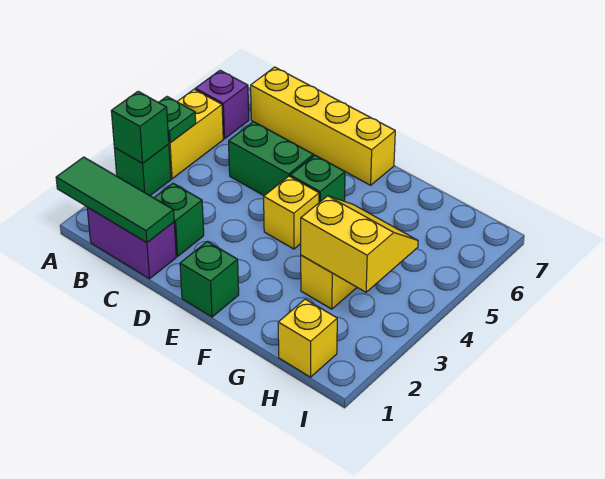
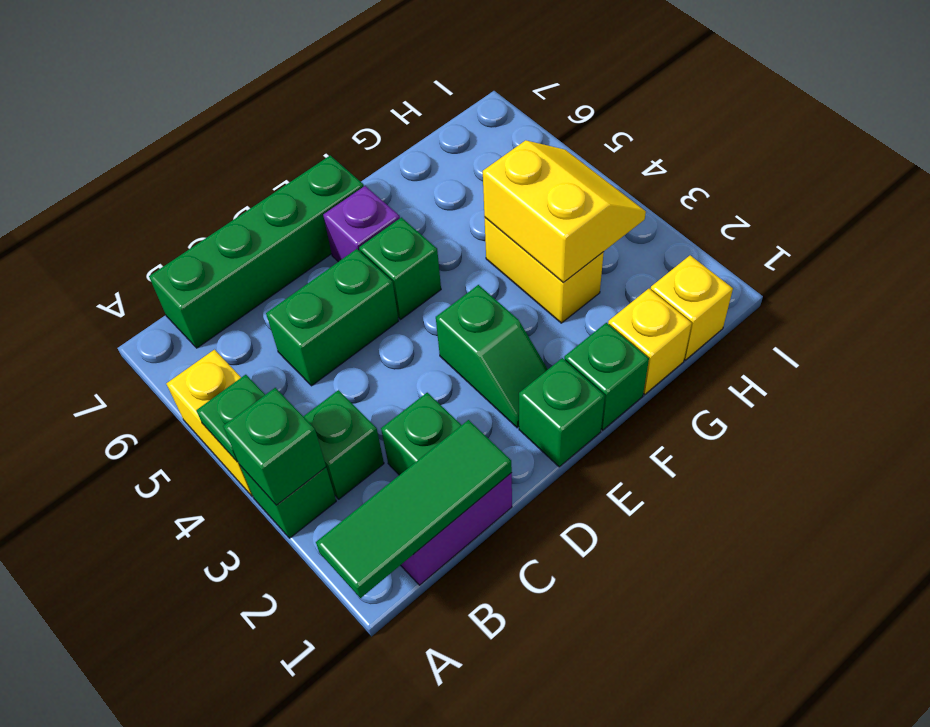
purple 1x1 brick [195,70,249,139] -> purple 1x1 brick moved to [323,186,400,262]
none -> green 1x1 brick [303,390,384,499]
yellow 1x4 brick [251,67,395,185] -> green 1x4 brick [149,155,364,348]
none -> green 1x2 slope [436,285,548,428]
yellow 1x1 brick [264,176,319,249] -> yellow 1x1 brick moved to [608,289,692,395]
none -> green 1x1 brick [564,323,649,430]
yellow 2x2 slope [301,196,418,292] -> yellow 2x2 slope turned to [483,140,646,283]

